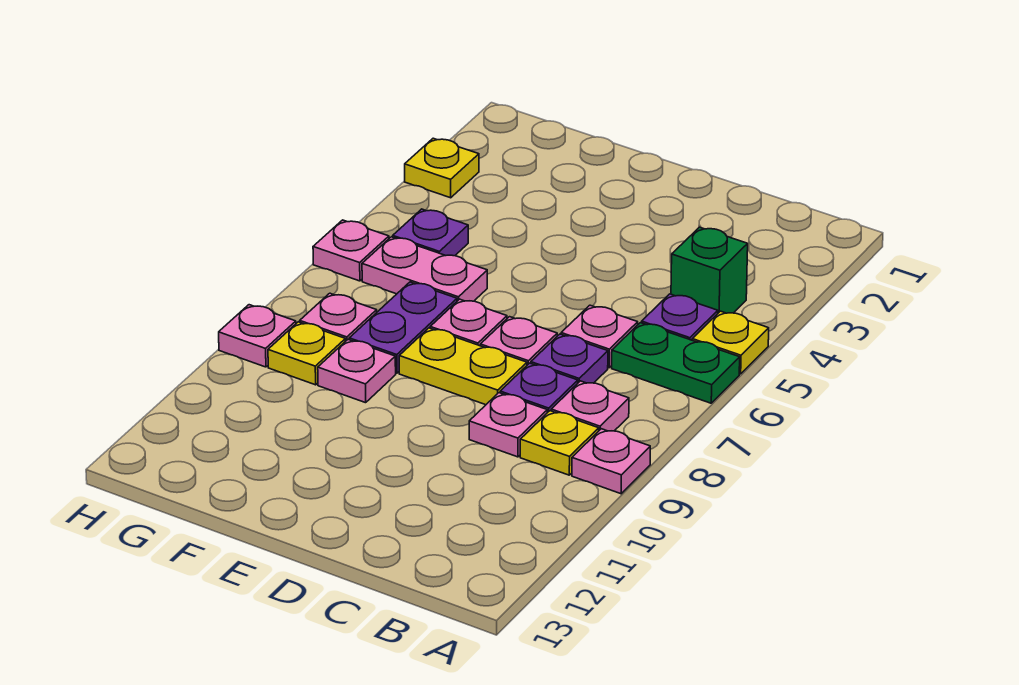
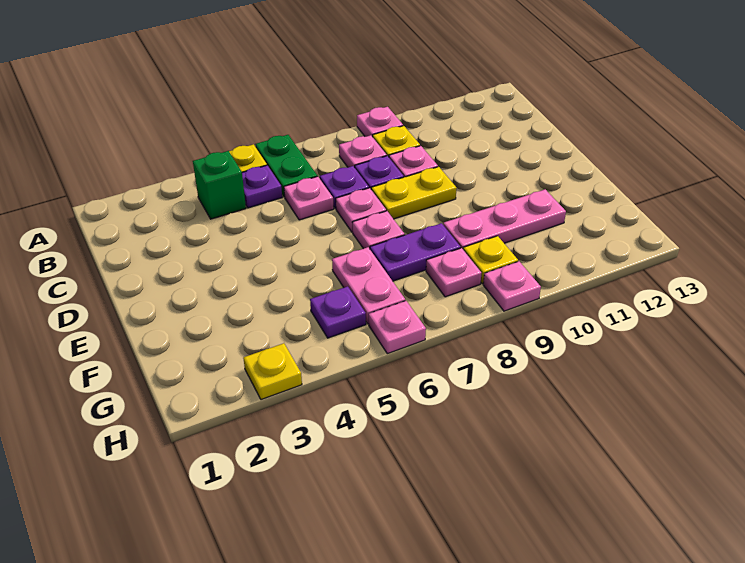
yellow 1x2 plate [399,328,527,405] -> yellow 1x2 plate turned to [371,167,457,219]
pink 1x1 plate [318,340,396,403] -> pink 1x3 plate [443,189,566,249]

